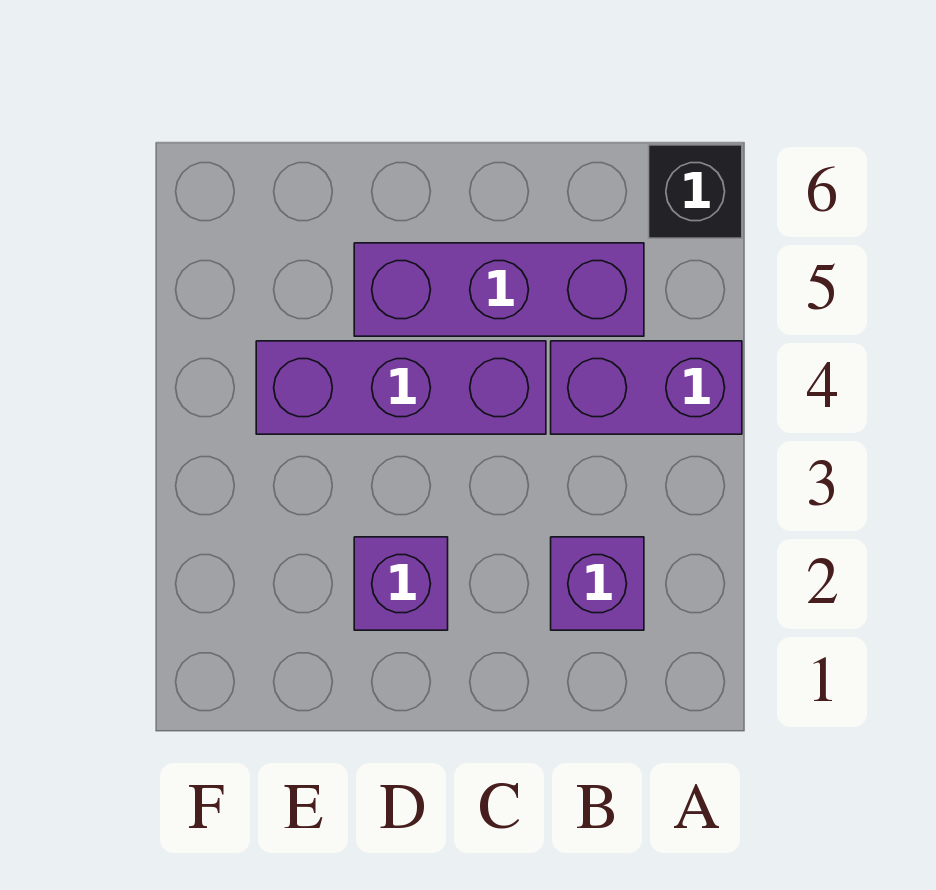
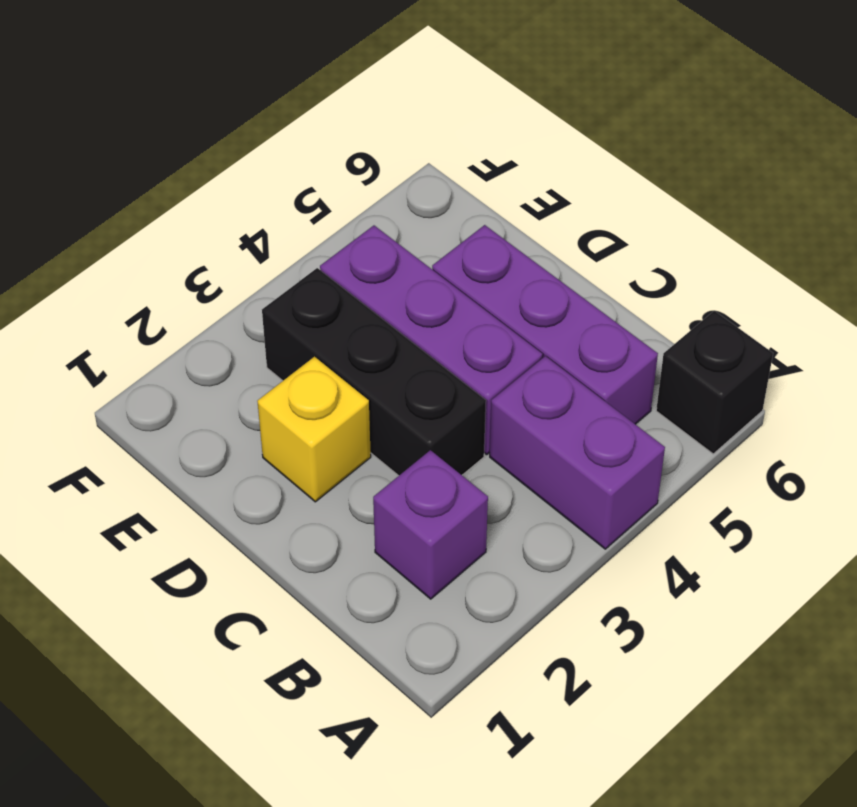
none -> black 1x3 brick [262,268,486,476]
purple 1x1 brick [354,537,448,630] -> yellow 1x1 brick [257,357,371,502]

